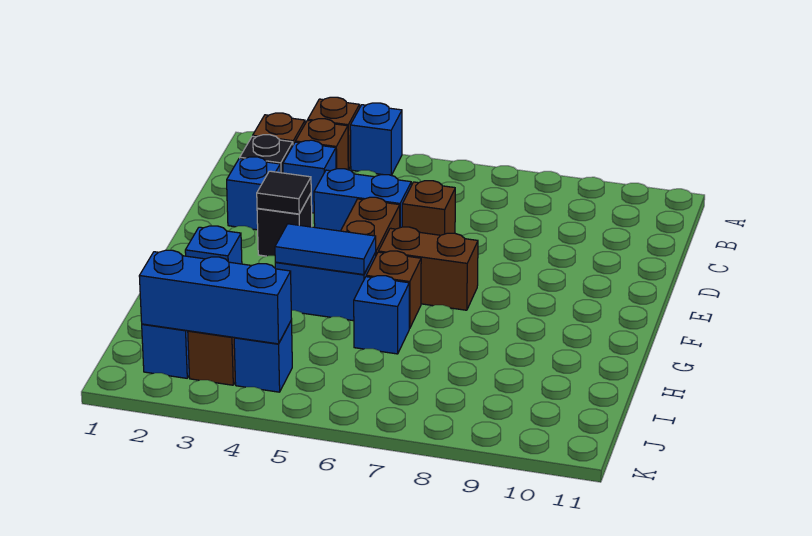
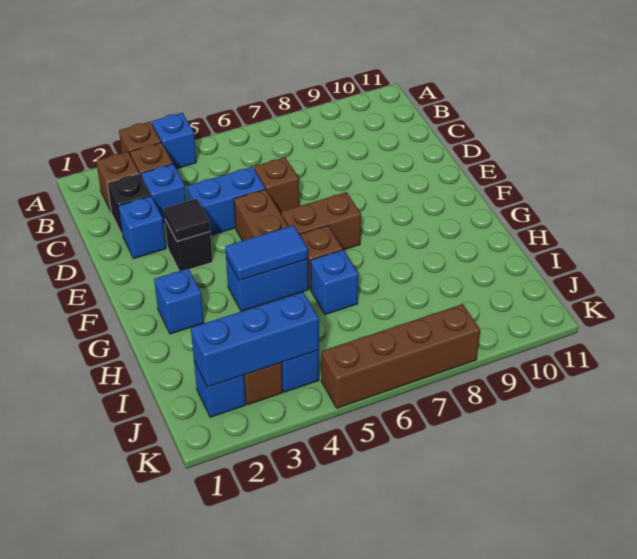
none -> brown 1x4 brick [321,304,480,408]

